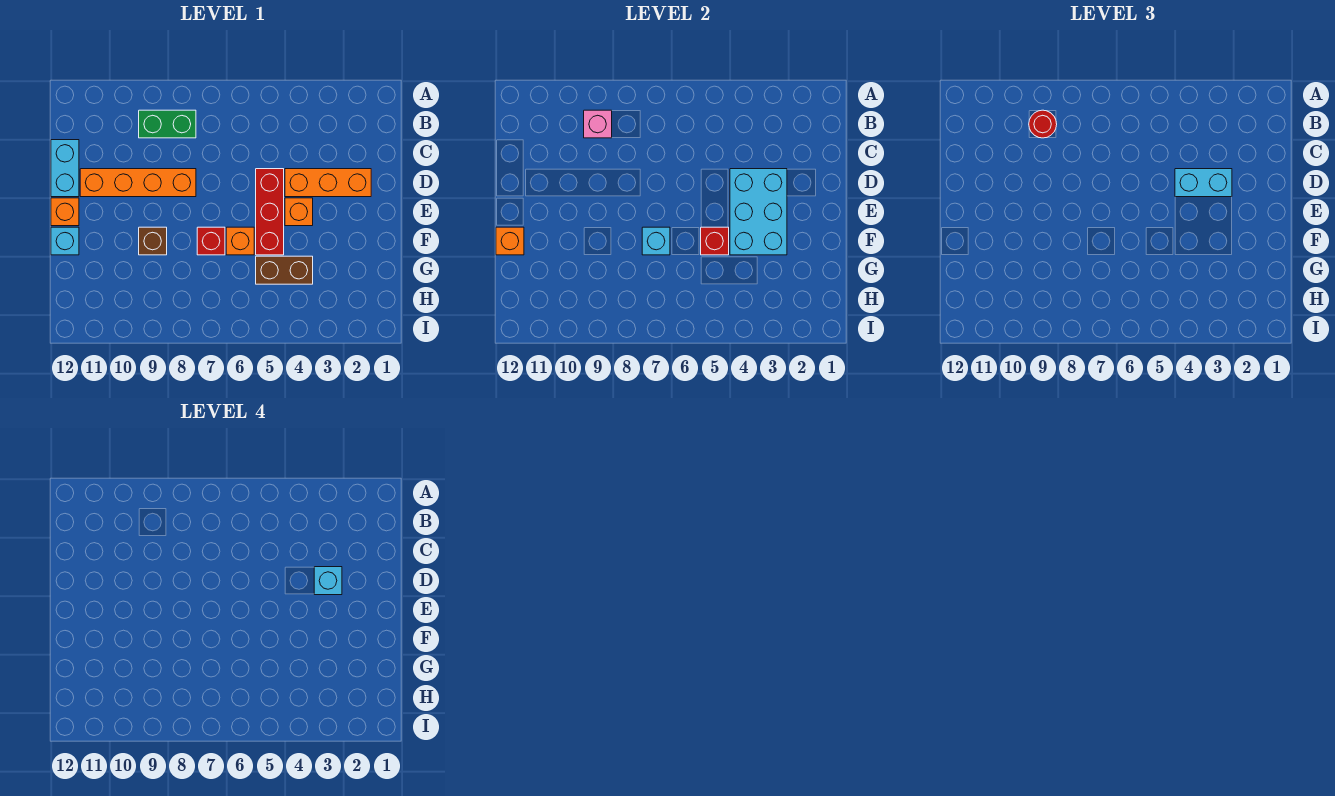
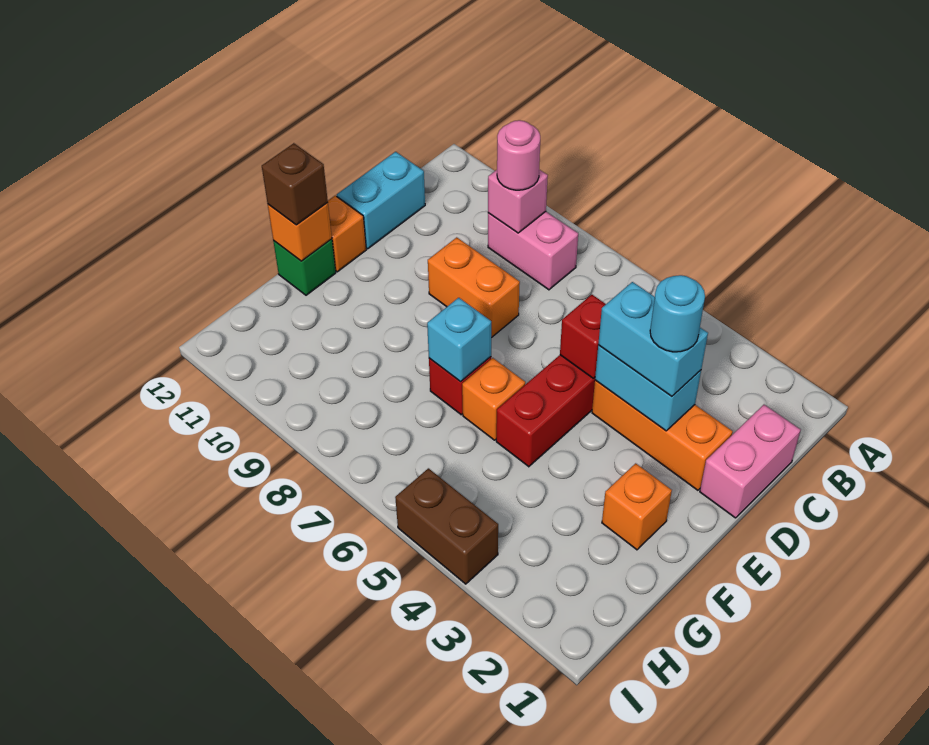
green 1x2 brick [139,110,196,138] -> pink 1x2 brick [488,212,578,290]
red 1x1 round brick [1029,110,1057,138] -> pink 1x1 round brick [497,120,540,190]
none -> pink 1x2 brick [700,405,801,518]
cyan 2x3 brick [730,169,787,255] -> cyan 1x2 brick [595,345,701,431]
cyan 1x1 brick [314,567,342,595] -> cyan 1x1 round brick [650,275,705,352]
orange 1x4 brick [80,169,196,197] -> orange 1x2 brick [428,237,520,338]
orange 1x1 brick [285,198,313,226] -> orange 1x1 brick moved to [602,463,672,550]
red 1x1 brick [701,227,729,255] -> red 1x1 brick moved to [560,295,606,379]
brown 1x1 brick [139,227,167,255] -> brown 1x1 brick moved to [262,143,328,225]
cyan 1x1 brick [51,227,79,255] -> green 1x1 brick [273,239,336,295]
brown 1x2 brick [256,256,313,284] -> brown 1x2 brick moved to [395,468,498,584]

